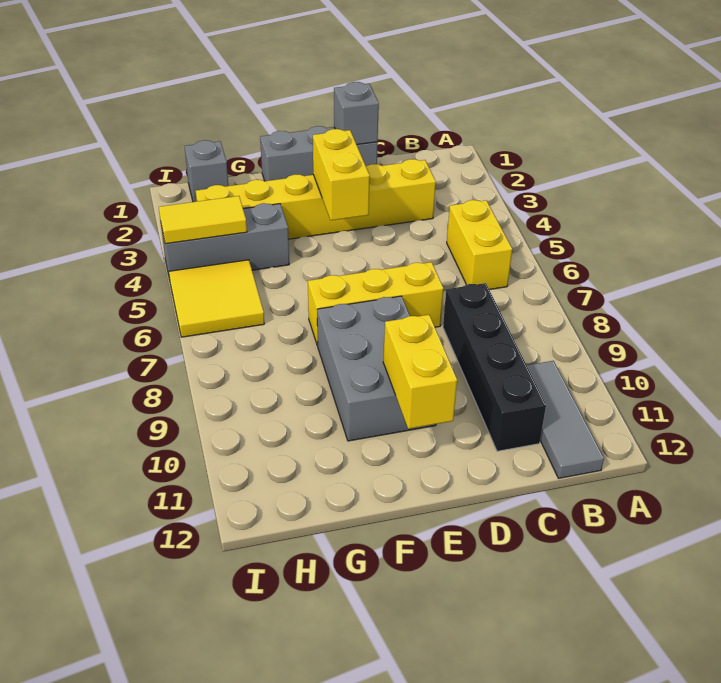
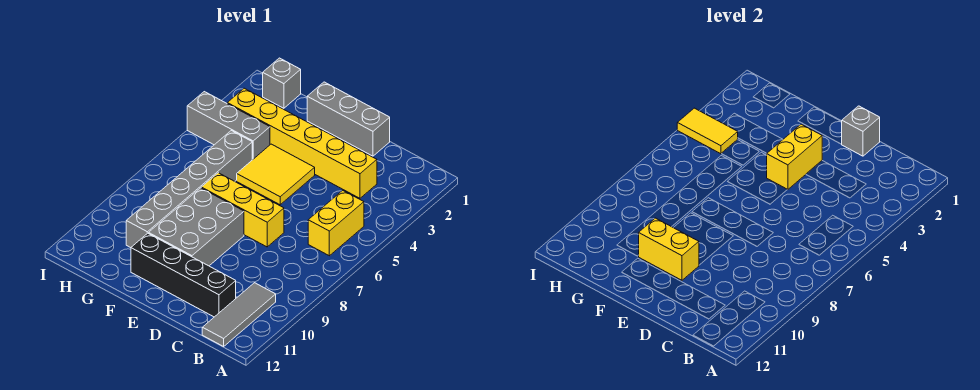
black 1x4 brick [443,283,546,451] -> black 1x4 brick turned to [131,233,236,317]
yellow 1x2 brick [383,315,457,429] -> yellow 1x2 brick turned to [639,218,699,280]
none -> grey 1x6 brick [126,131,252,248]
yellow 2x2 tile [169,260,264,337] -> yellow 2x2 tile moved to [237,144,315,205]

